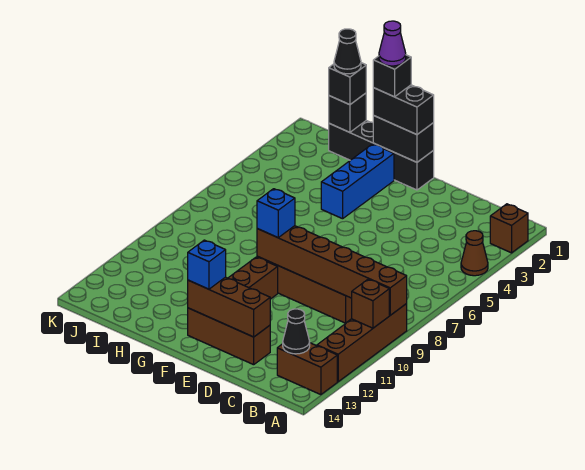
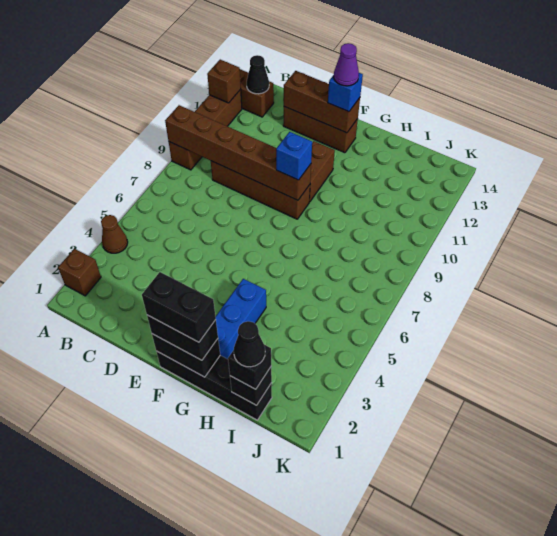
brown 1x1 brick [352,279,389,328] -> brown 1x1 brick moved to [207,60,241,103]
black 1x1 brick [373,55,411,97] -> black 1x2 brick [142,272,216,342]
purple 1x1 cone [379,21,406,66] -> purple 1x1 cone moved to [334,43,359,86]

